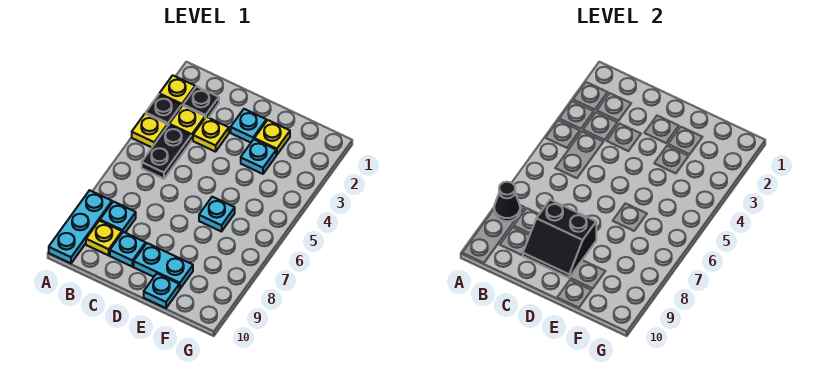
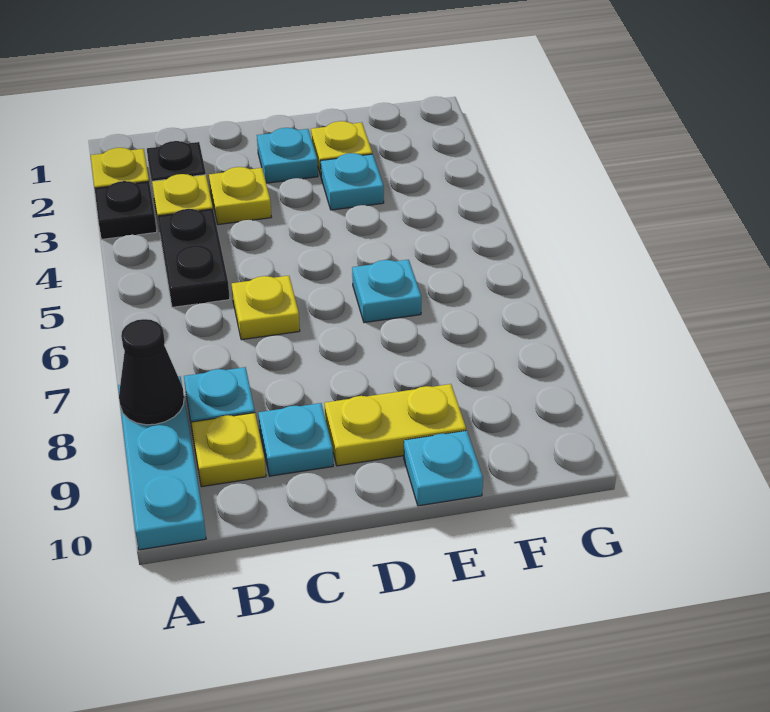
yellow 1x1 plate [132,114,167,147] -> yellow 1x1 plate moved to [232,276,300,340]
black 2x2 slope [523,200,596,278] -> none
cyan 1x2 plate [134,243,193,289] -> yellow 1x2 plate [325,384,466,466]

